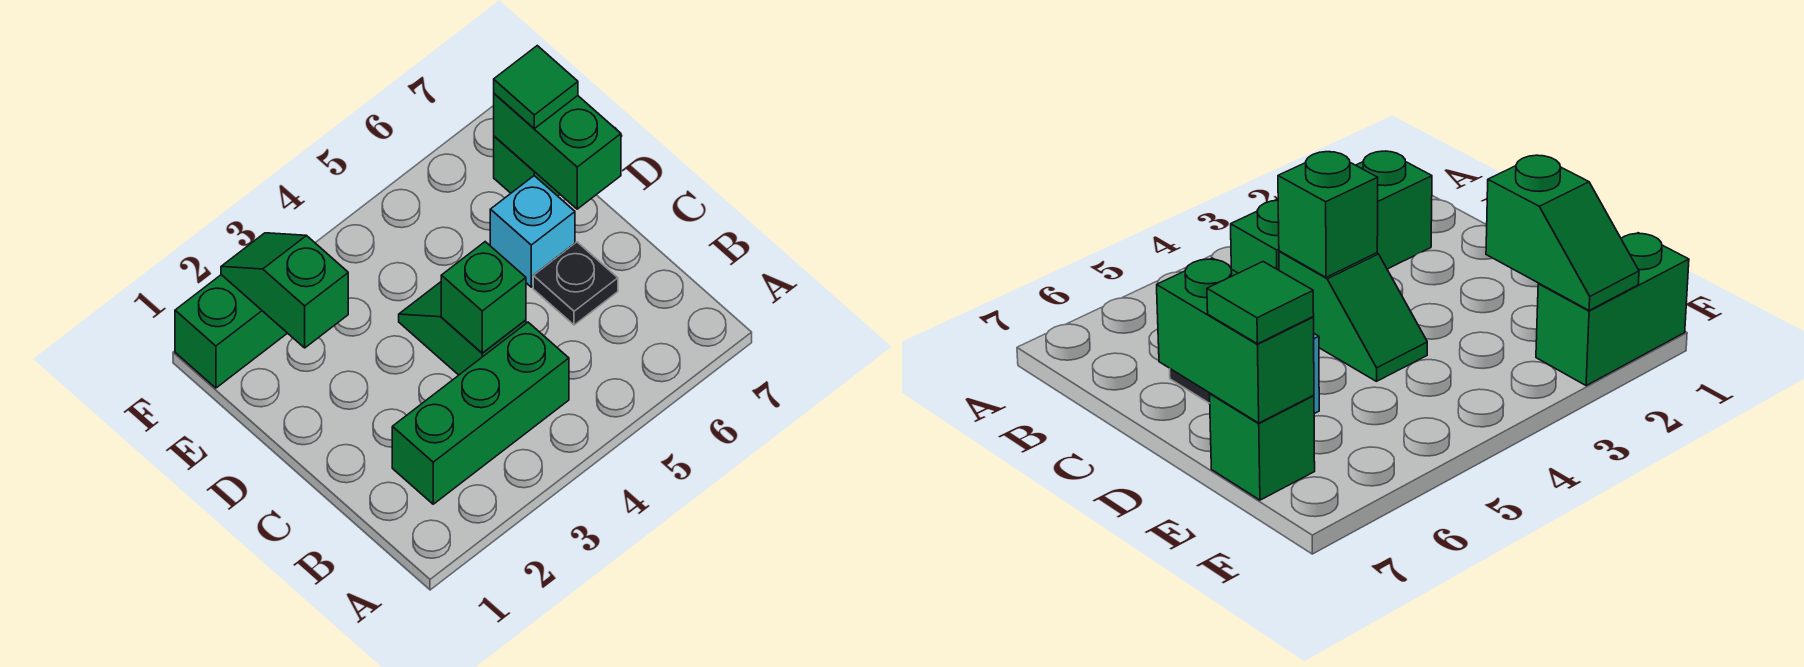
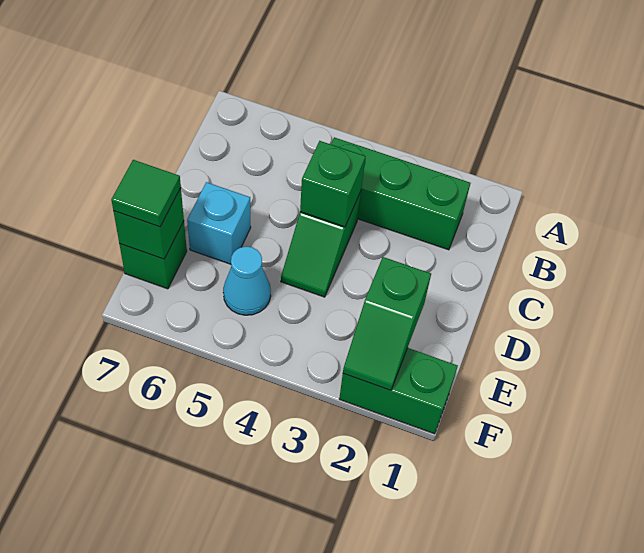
black 1x1 plate [533,242,618,325] -> none
green 1x2 brick [494,94,621,209] -> green 1x1 brick [113,188,184,259]
none -> cyan 1x1 cone [223,246,271,315]

